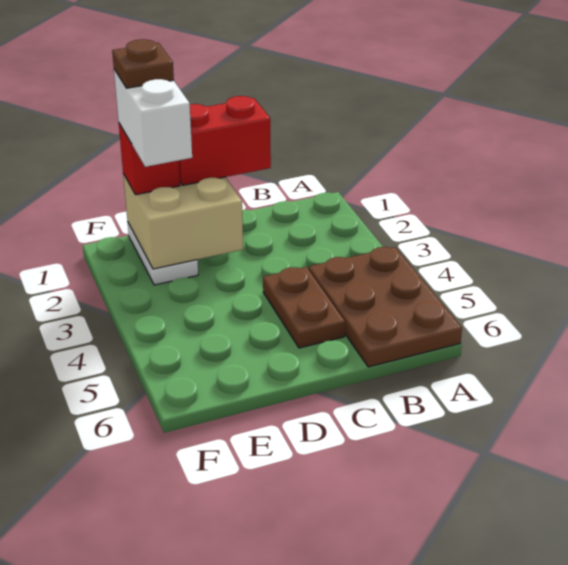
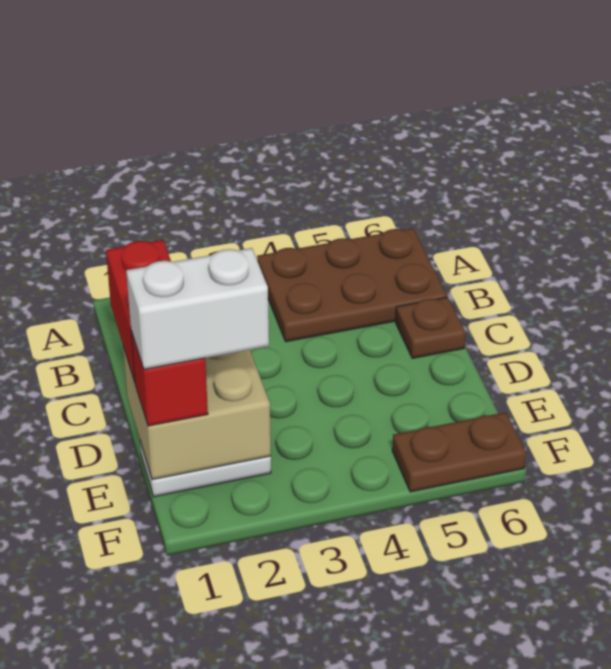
brown 1x2 plate [263,267,345,348] -> brown 1x2 plate moved to [392,412,526,492]
brown 1x1 plate [112,39,174,88] -> brown 1x1 plate moved to [396,297,466,358]

